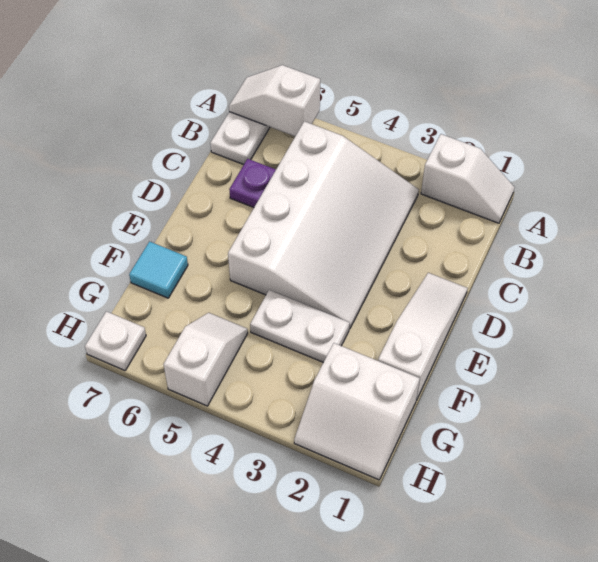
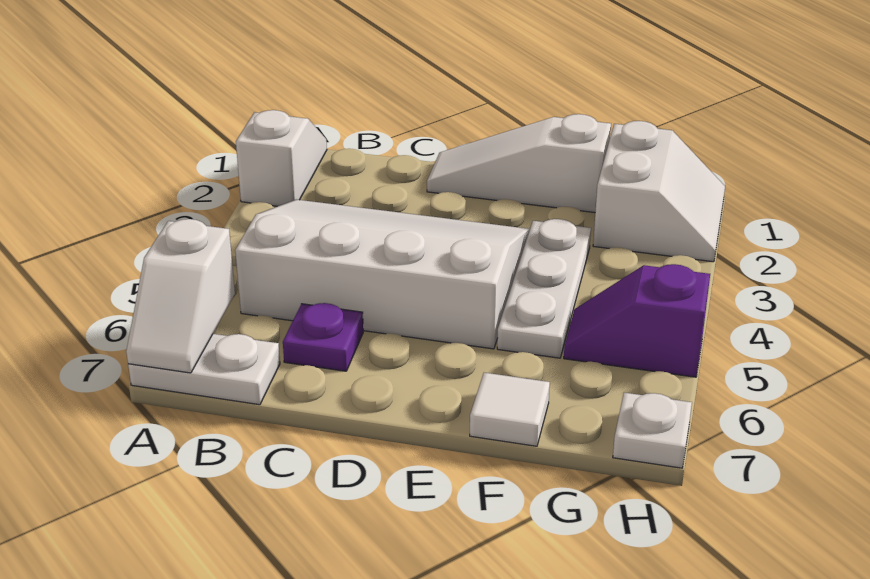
white 1x2 plate [250,290,350,362] -> white 1x3 plate [497,219,591,358]
cyan 1x1 tile [129,242,188,298] -> white 1x1 tile [470,373,550,446]
white 1x2 slope [163,313,248,406] -> purple 1x2 slope [564,264,710,377]

